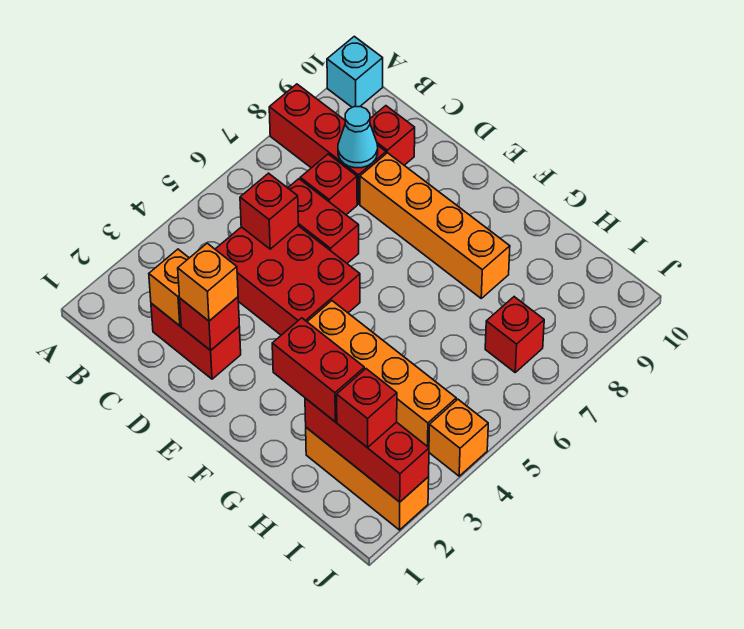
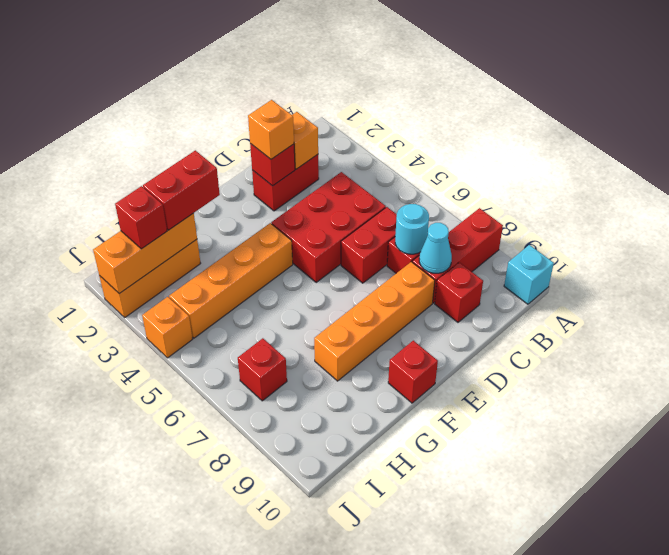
red 1x1 brick [240,173,298,249] -> red 1x1 brick moved to [388,341,438,403]
none -> cyan 1x1 round brick [395,204,429,254]
red 1x3 brick [305,398,429,502] -> orange 1x3 brick [93,213,197,294]

